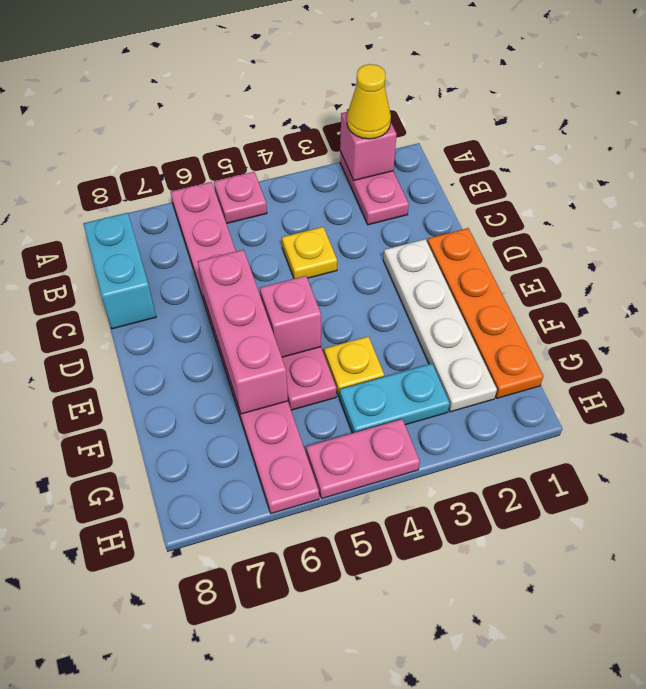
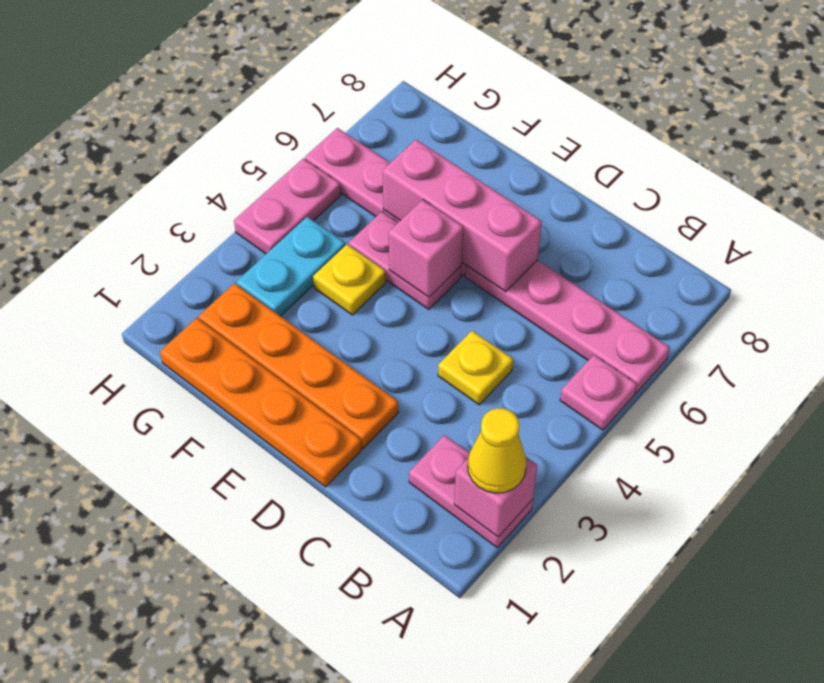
cyan 1x2 brick [83,213,156,329] -> none
white 1x4 plate [383,239,497,412] -> orange 1x4 plate [199,283,399,448]

